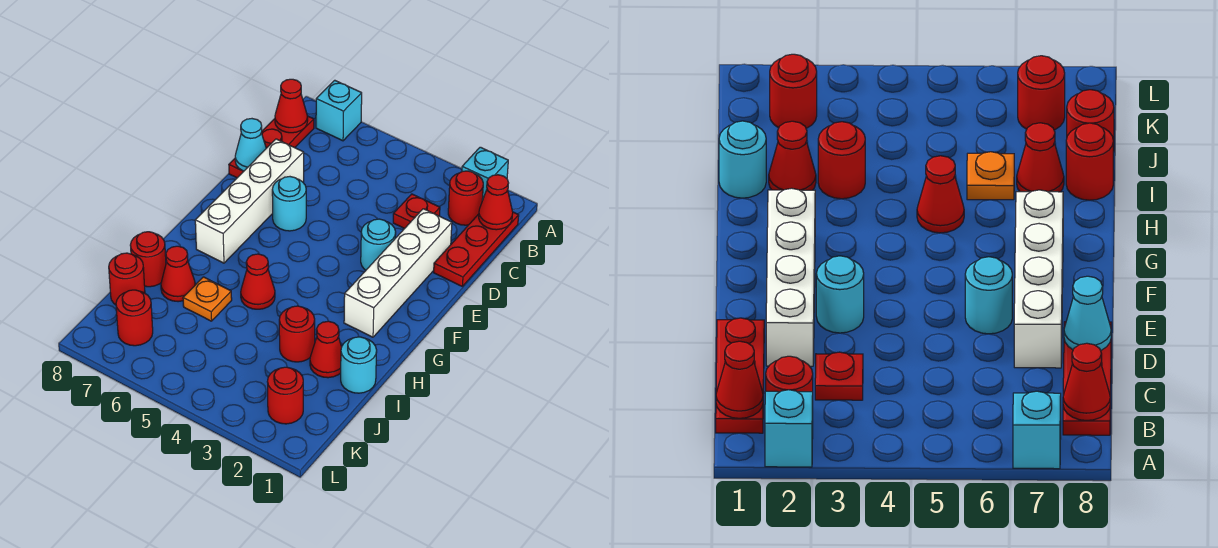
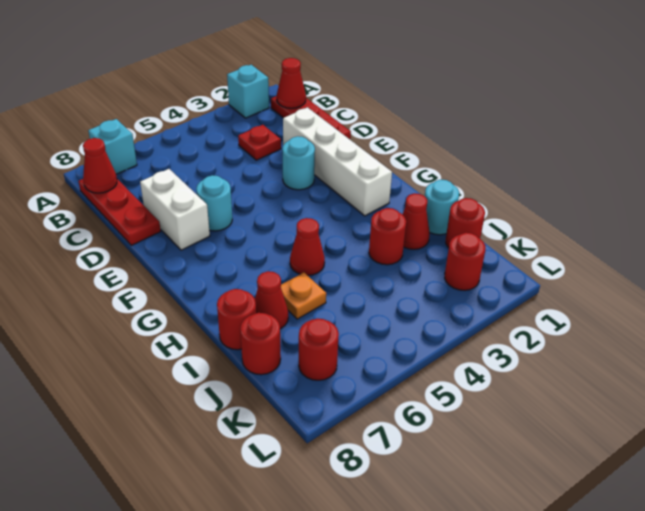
red 1x1 round brick [448,171,483,225] -> red 1x1 round brick moved to [446,198,485,248]
white 1x4 brick [195,139,304,263] -> white 1x2 brick [140,169,210,250]
cyan 1x1 cone [235,119,266,171] -> none

